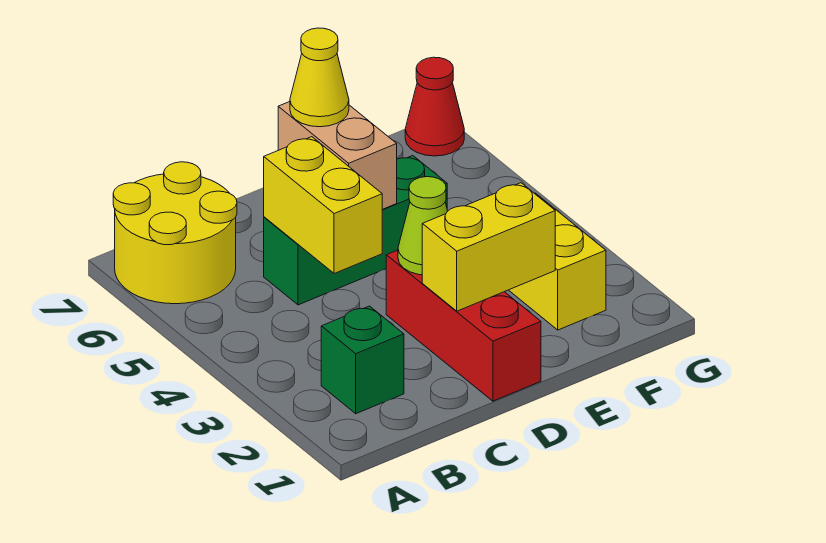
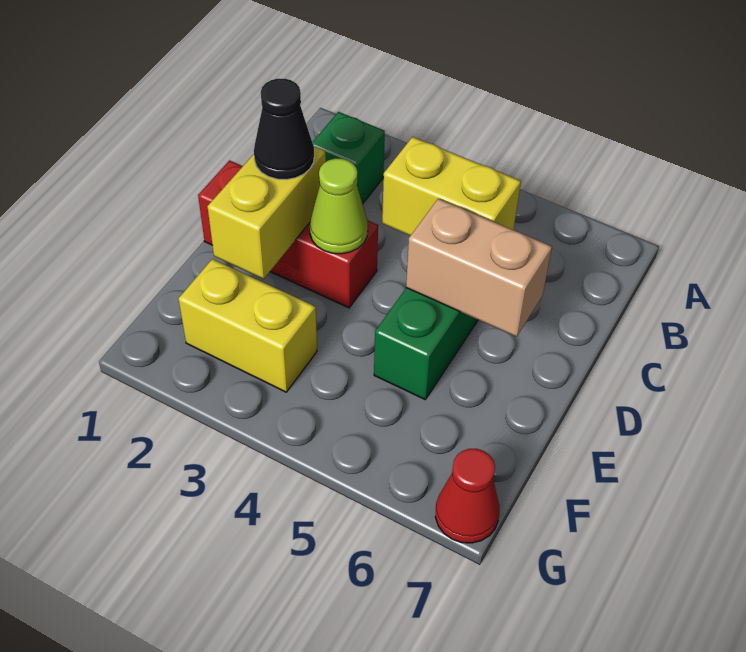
yellow 2x2 round brick [113,162,237,304] -> none
none -> black 1x1 cone [254,79,314,180]
yellow 1x1 cone [290,28,349,127] -> none

